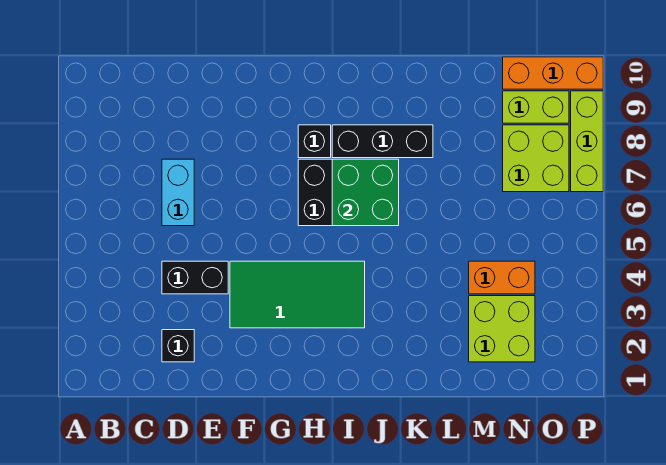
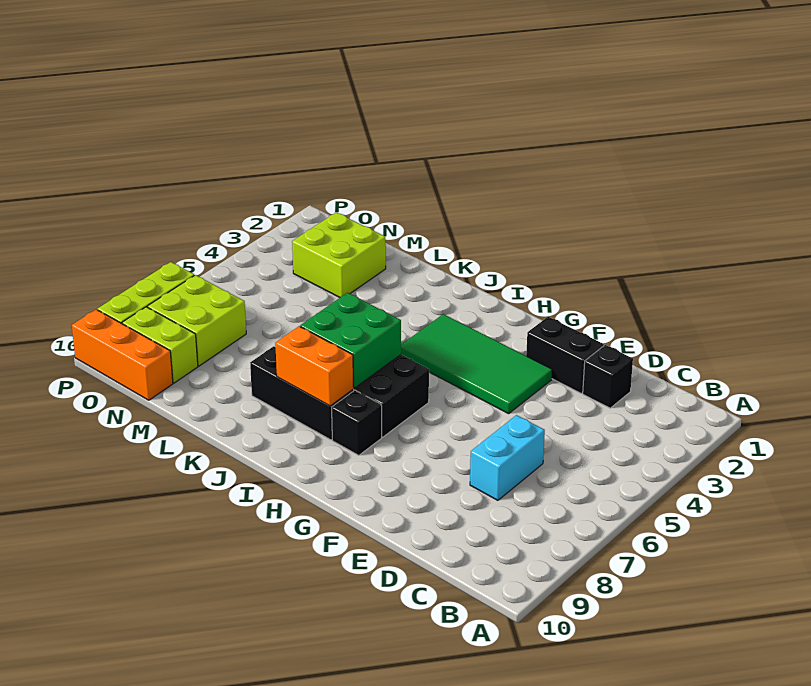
black 1x2 brick [162,261,228,294] -> black 1x2 brick moved to [526,317,604,393]
orange 1x2 brick [469,261,535,294] -> orange 1x2 brick moved to [275,326,354,406]

